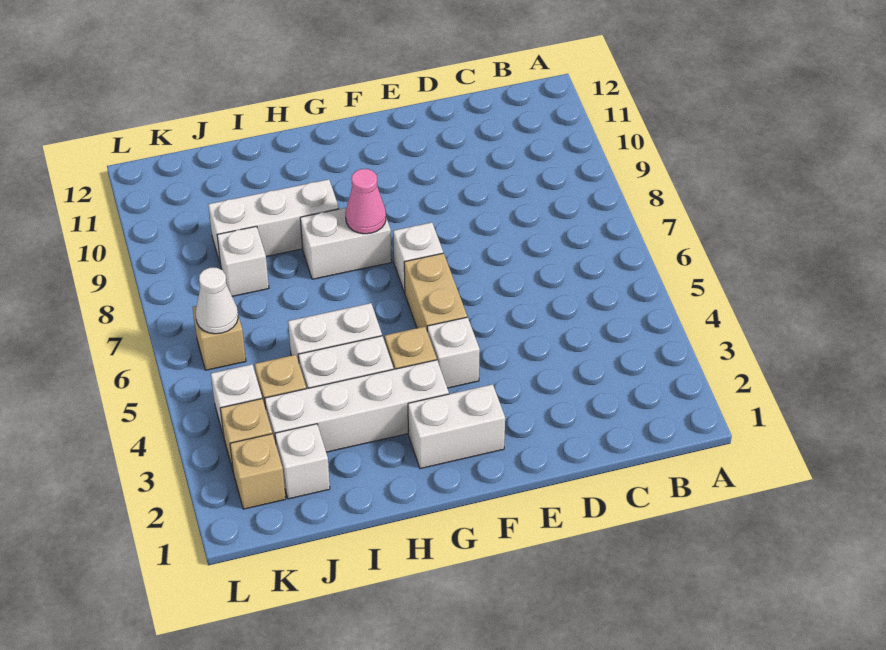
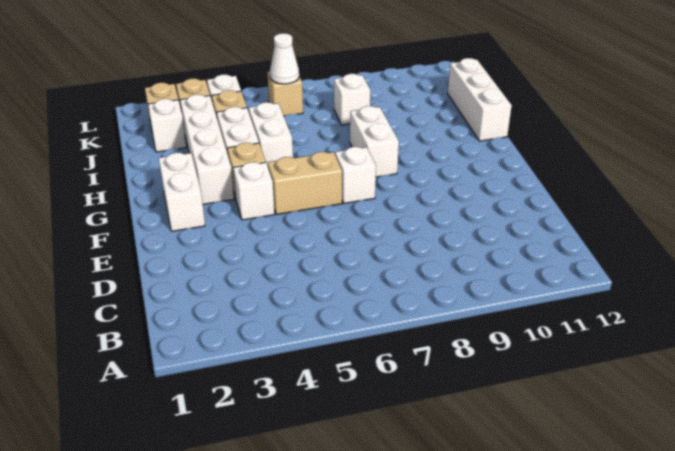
pink 1x1 cone [345,169,386,234] -> none
white 1x3 brick [208,179,339,265] -> white 1x3 brick moved to [448,58,512,141]

